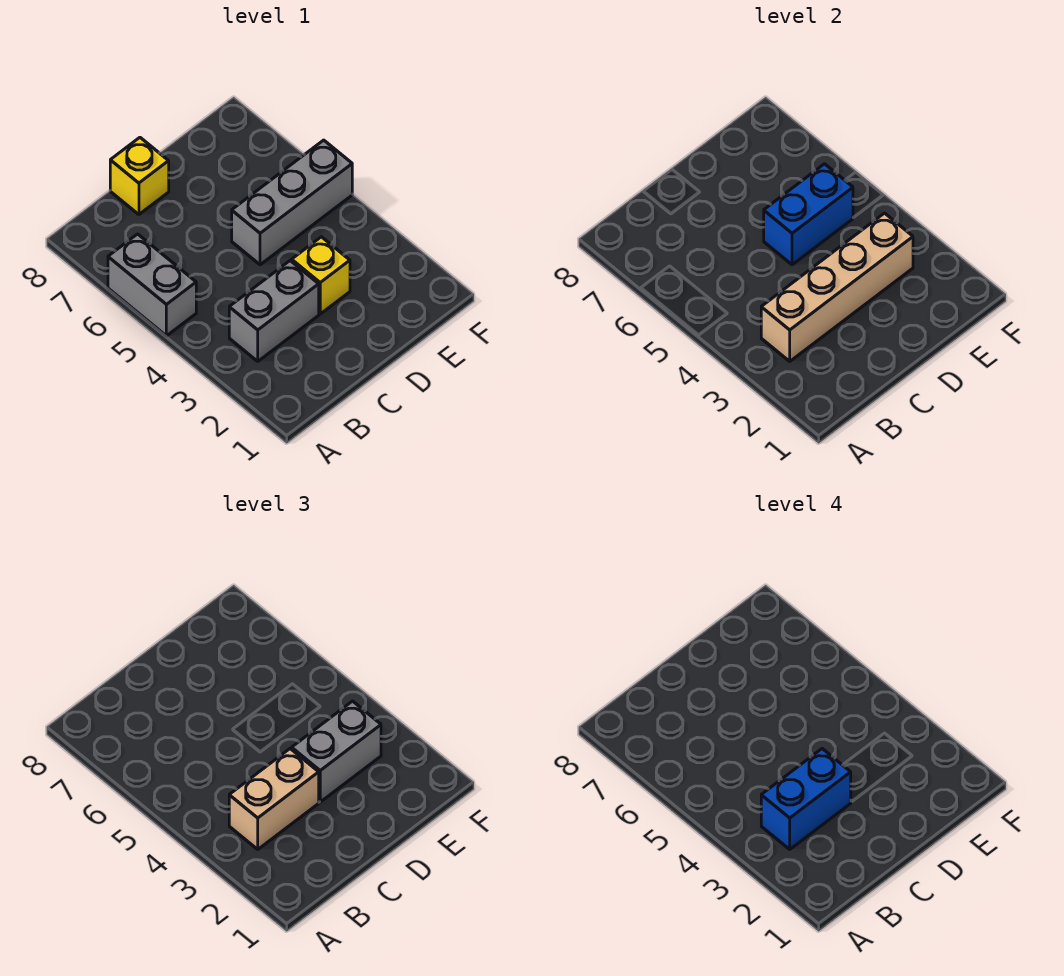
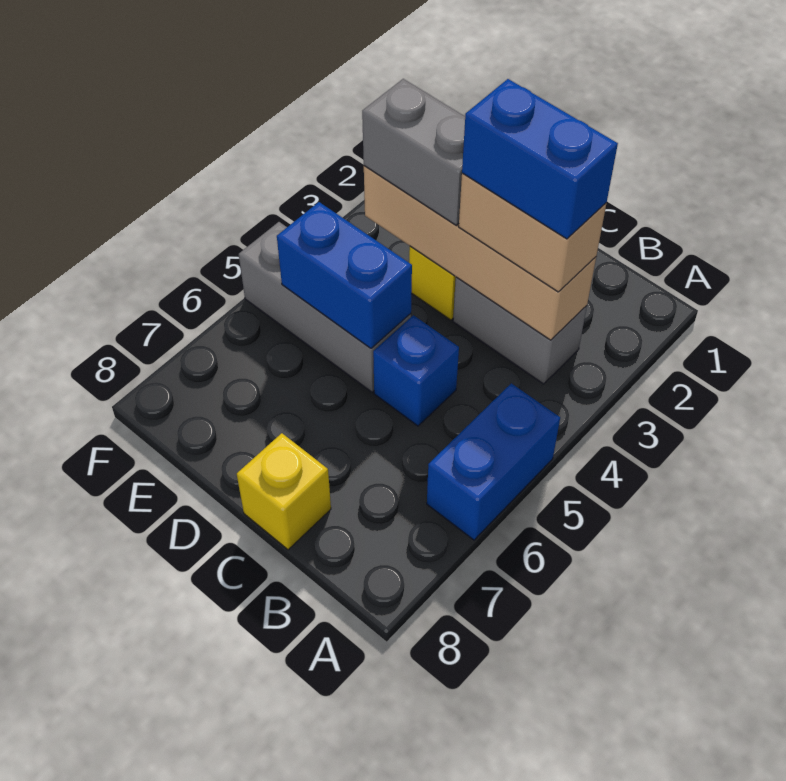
grey 1x2 brick [108,234,196,336] -> blue 1x2 brick [427,383,560,540]
none -> blue 1x1 brick [373,315,459,426]

